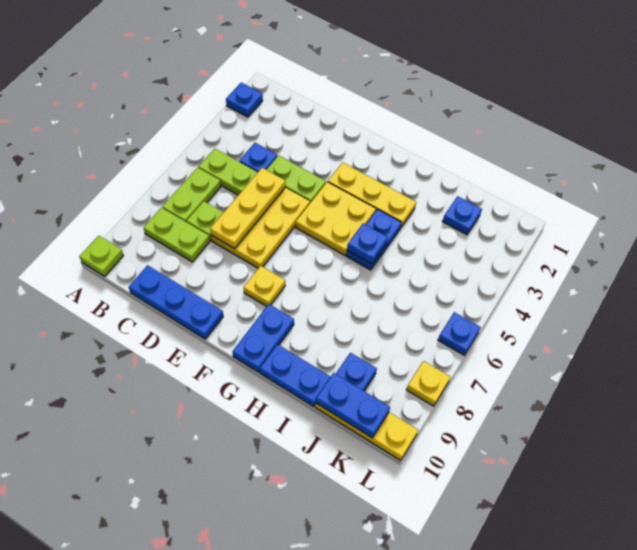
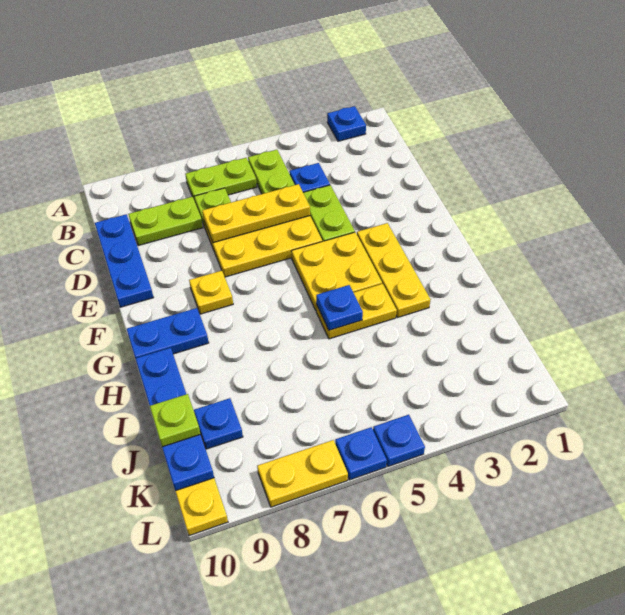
lime 1x1 plate [79,236,123,276] -> lime 1x1 plate moved to [150,394,201,447]
lime 1x2 plate [144,208,210,262] -> lime 1x2 plate turned to [128,197,203,246]
blue 1x2 plate [346,209,402,270] -> yellow 1x2 plate [316,284,397,339]
blue 1x1 plate [442,196,482,235] -> blue 1x1 plate moved to [373,415,425,466]
yellow 1x1 plate [406,361,450,406] -> yellow 1x2 plate [257,440,348,507]

